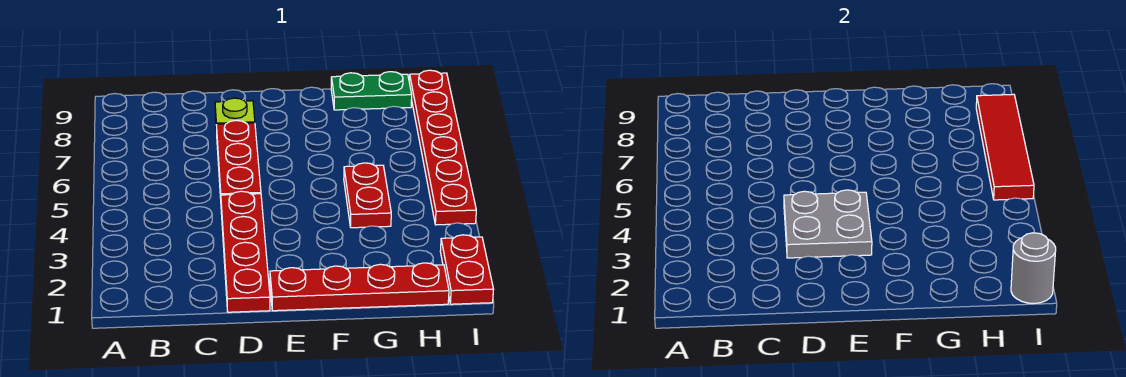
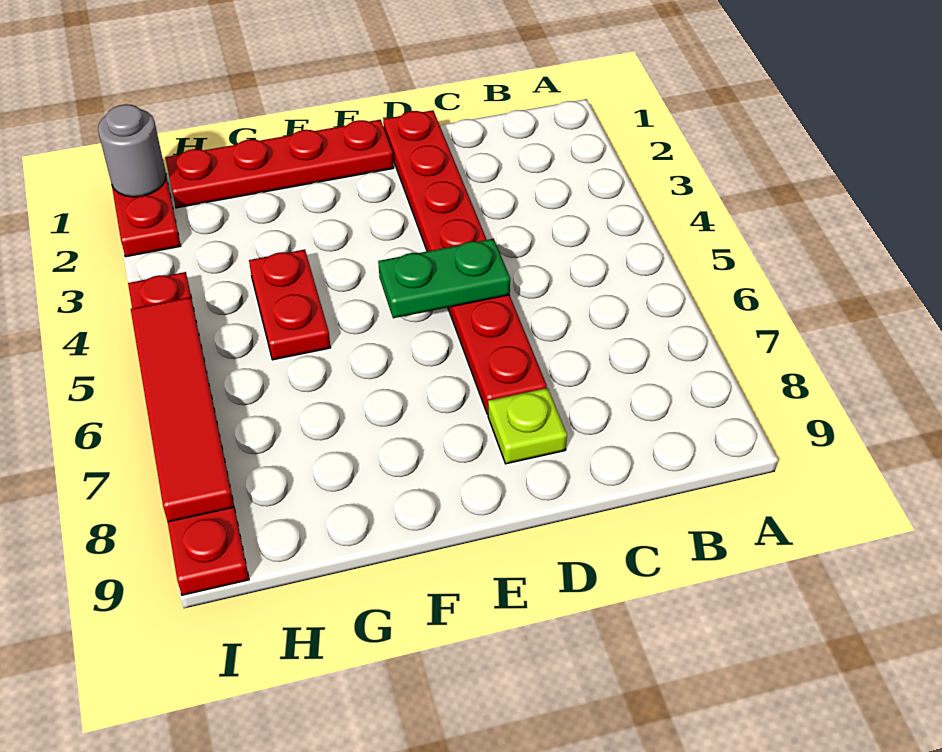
grey 2x2 plate [784,190,872,258] -> none
green 1x2 plate [331,72,412,110] -> green 1x2 plate moved to [378,239,510,318]

